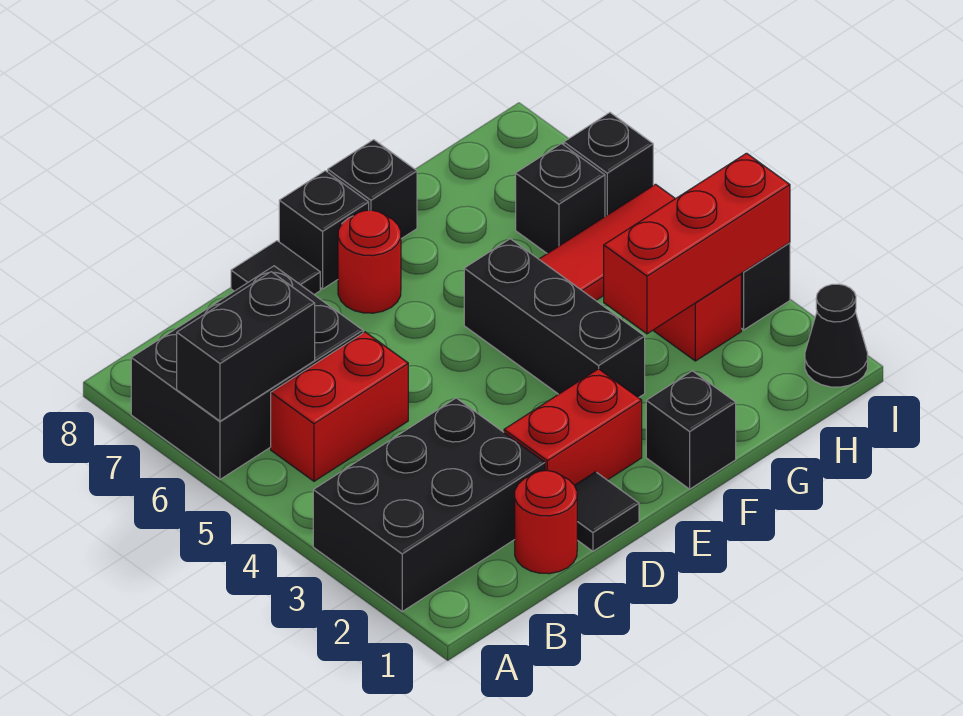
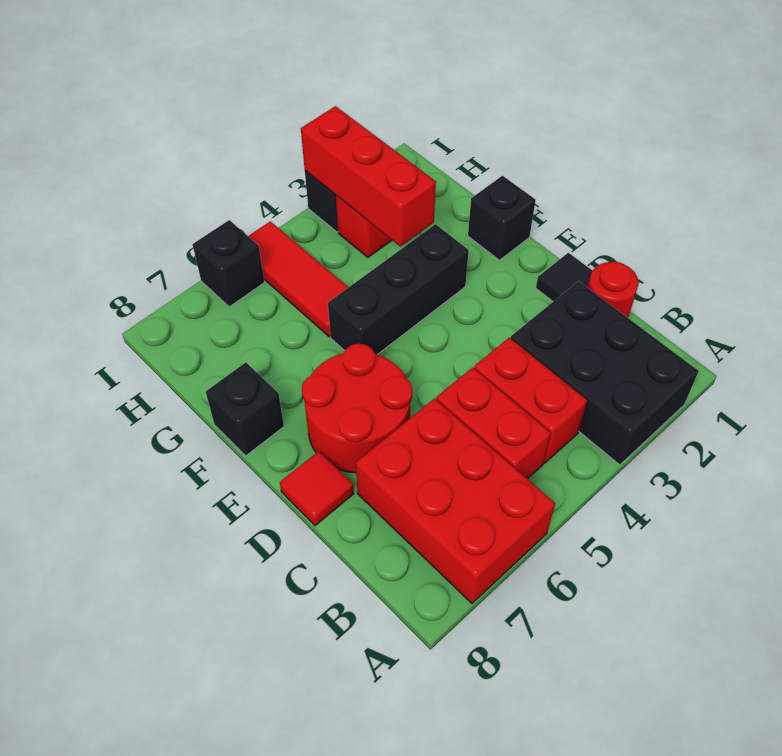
black 2x3 brick [131,266,363,479] -> red 2x3 brick [356,399,555,603]
black 1x2 brick [177,272,315,421] -> none
red 1x2 brick [504,369,642,485] -> red 1x2 brick moved to [474,338,587,463]
black 1x1 tile [231,241,320,294] -> red 1x1 tile [280,451,354,526]
red 1x1 round brick [338,210,401,313] -> red 2x2 round brick [302,344,412,473]
black 1x1 brick [279,171,369,289] -> none
black 1x1 brick [516,144,605,254] -> none
black 1x1 cone [805,284,868,387] -> none

